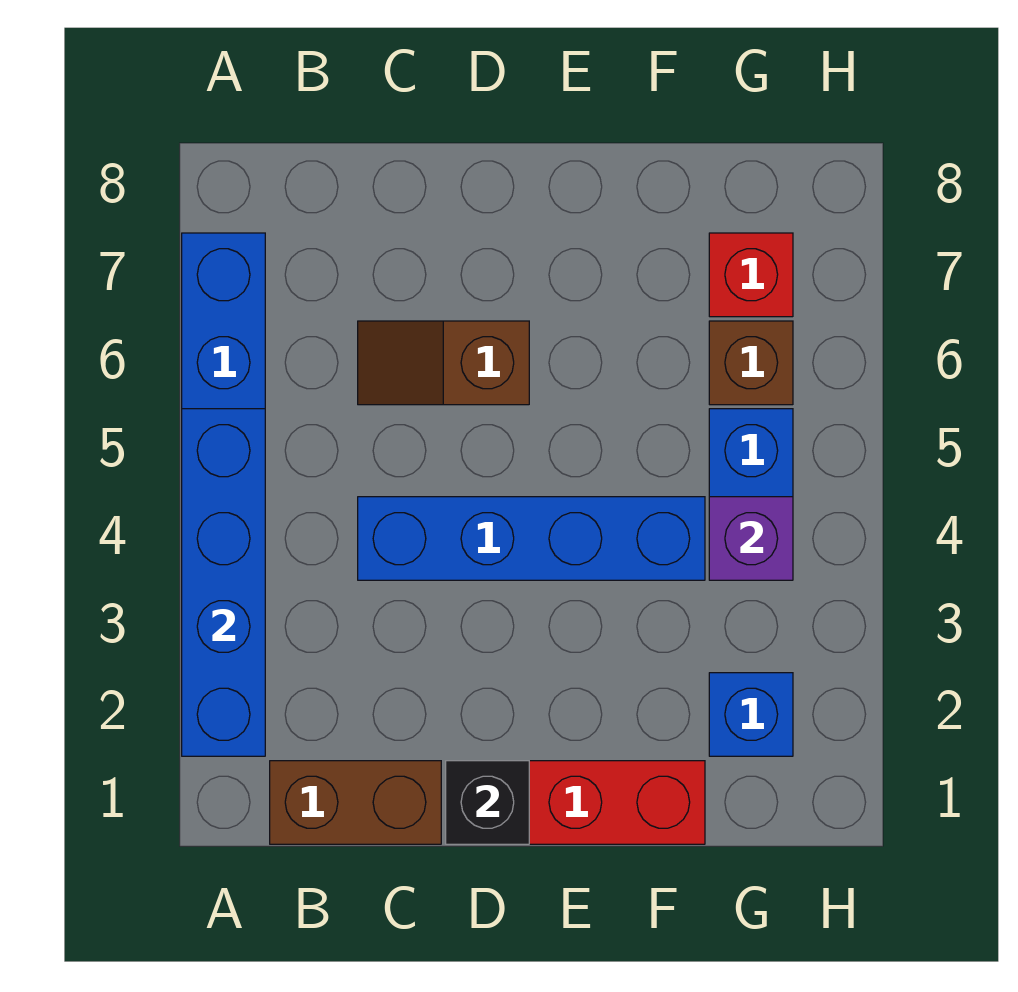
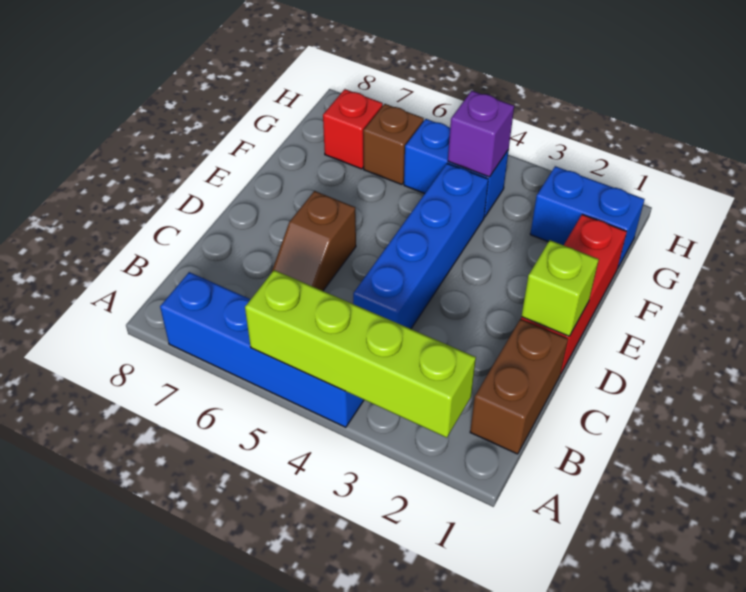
blue 1x4 brick [182,409,265,756] -> lime 1x4 brick [245,270,476,438]
black 1x1 brick [446,761,529,844] -> lime 1x1 brick [522,240,599,336]
blue 1x1 brick [709,673,793,756] -> blue 1x2 brick [530,166,645,269]

